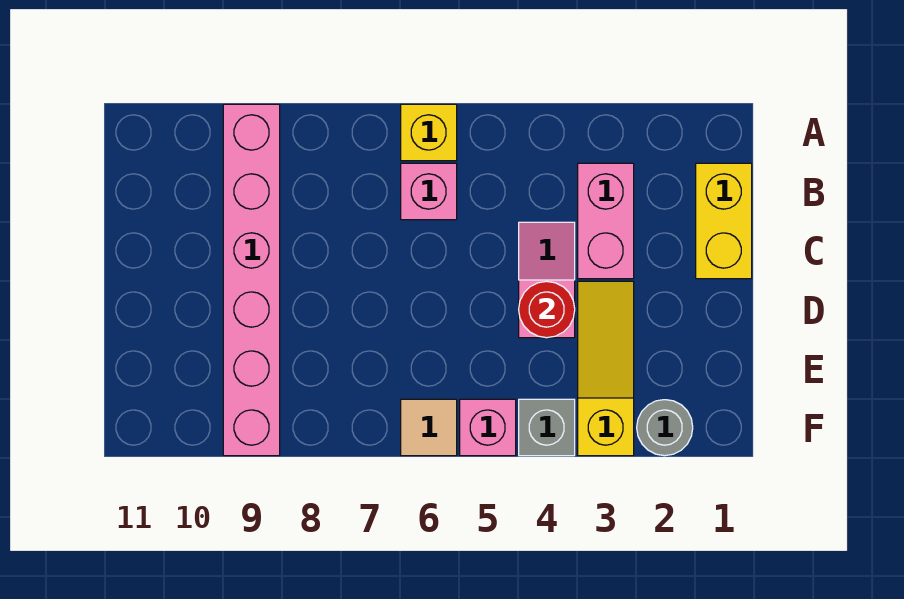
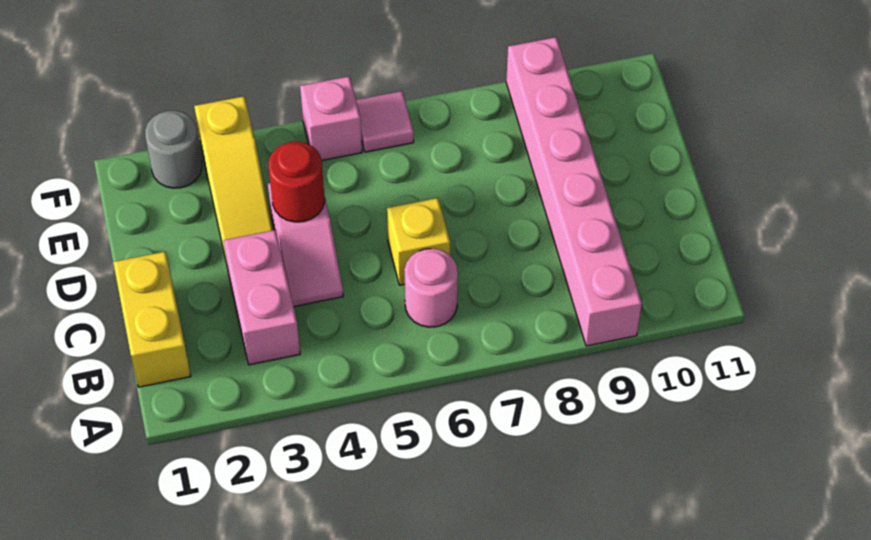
yellow 1x1 brick [401,104,457,161] -> yellow 1x1 brick moved to [387,198,450,285]
pink 1x1 brick [401,163,457,220] -> pink 1x1 round brick [404,248,458,327]
grey 1x1 brick [519,399,575,456] -> none
tan 1x1 tile [401,399,457,456] -> pink 1x1 tile [356,91,414,152]

